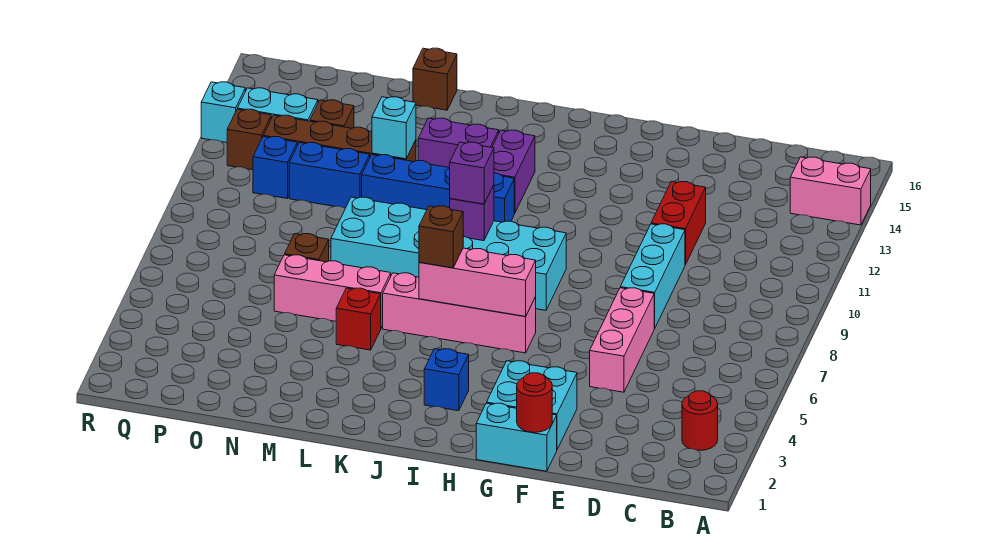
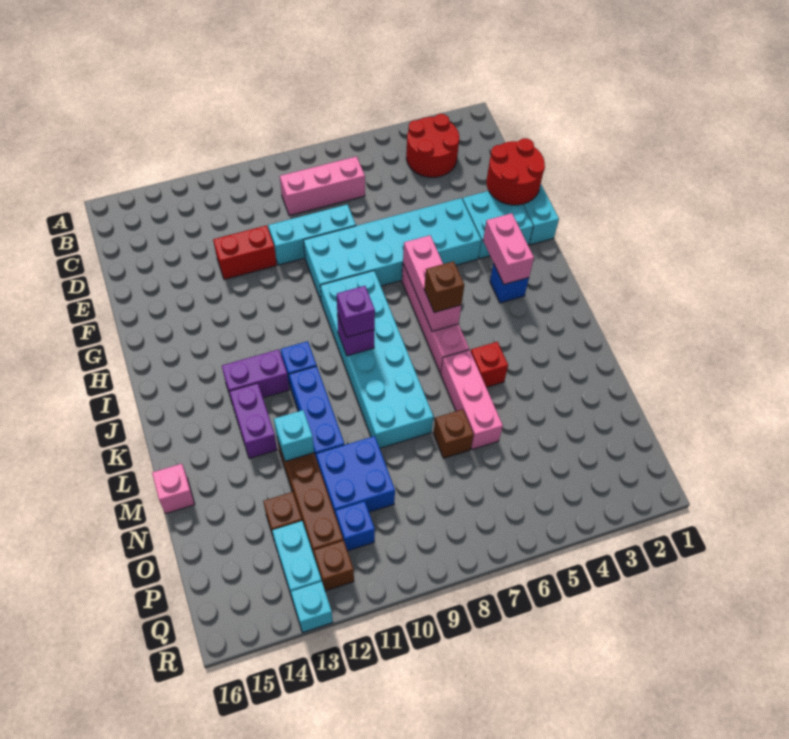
pink 1x2 brick [790,157,871,225] -> pink 1x2 brick moved to [483,213,534,284]
red 1x1 round brick [682,391,718,450] -> red 2x2 round brick [406,114,459,177]
pink 1x3 brick [590,288,655,392] -> pink 1x3 brick moved to [280,157,365,216]
red 1x1 round brick [517,373,552,432] -> red 2x2 round brick [486,138,545,205]
none -> cyan 2x6 brick [304,198,481,301]
brown 1x1 brick [413,48,457,110] -> pink 1x1 brick [152,464,195,514]
blue 1x2 brick [289,143,370,208] -> blue 2x2 brick [316,436,395,515]

